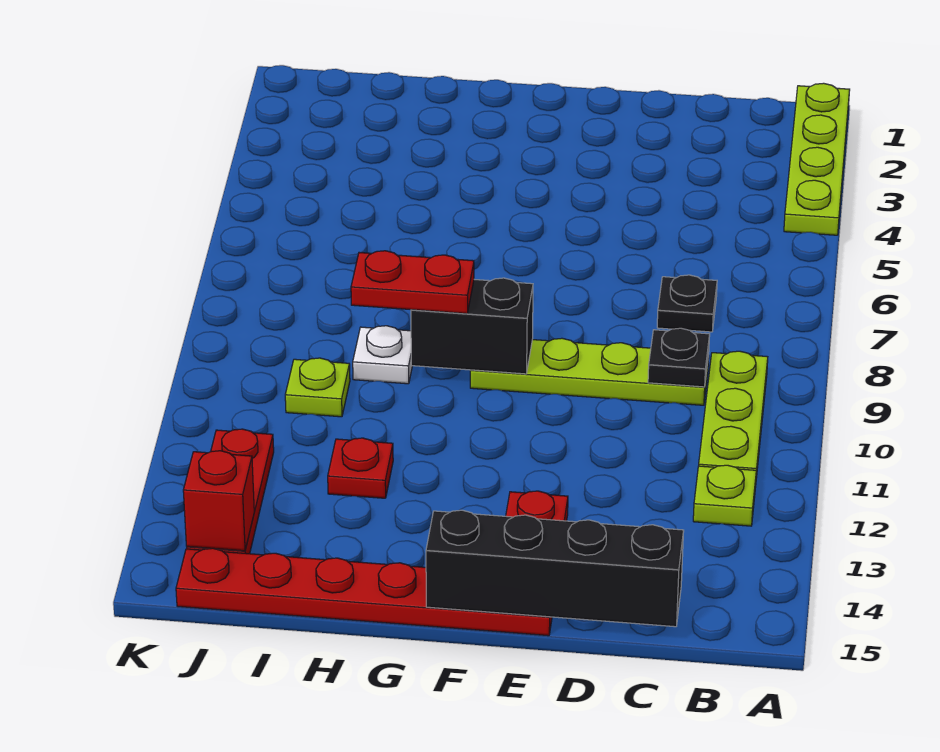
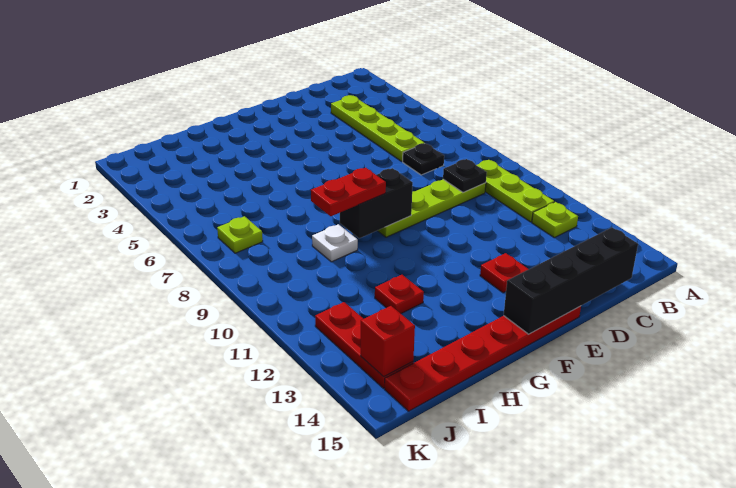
lime 1x4 plate [784,83,850,235] -> lime 1x4 plate moved to [331,95,425,161]
lime 1x1 plate [285,358,350,417] -> lime 1x1 plate moved to [217,216,263,253]

